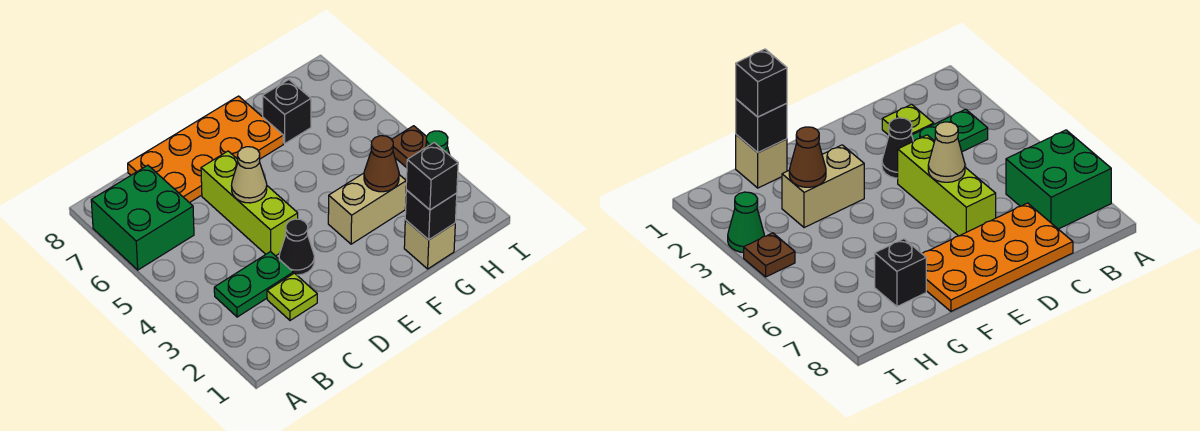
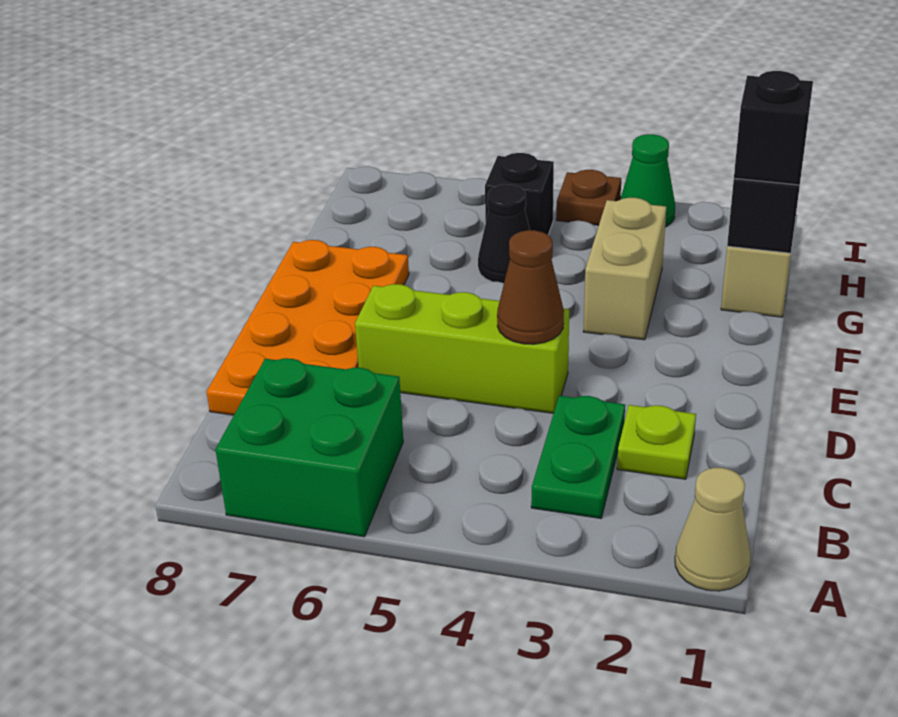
black 1x1 cone [279,219,314,275] -> black 1x1 cone moved to [478,184,530,283]
tan 1x1 cone [232,147,267,203] -> tan 1x1 cone moved to [675,468,751,591]
brown 1x1 cone [364,136,399,192] -> brown 1x1 cone moved to [497,230,564,344]
black 1x1 brick [263,80,311,143] -> black 1x1 brick moved to [485,153,554,235]

